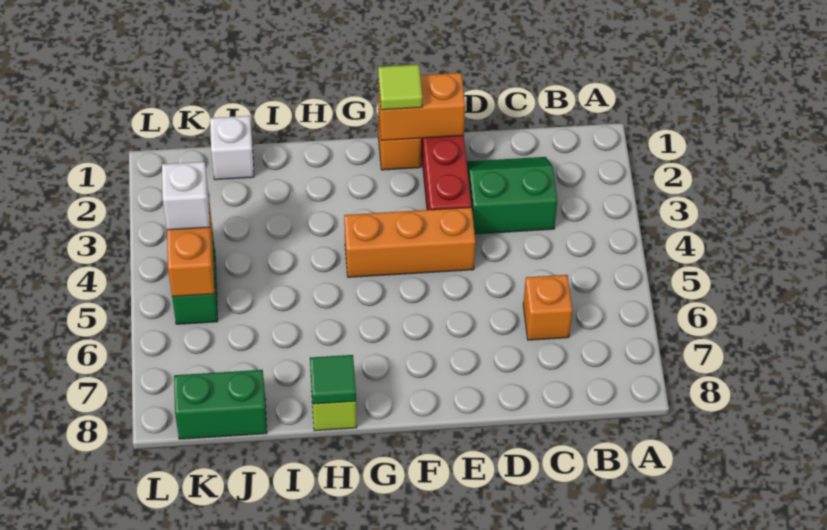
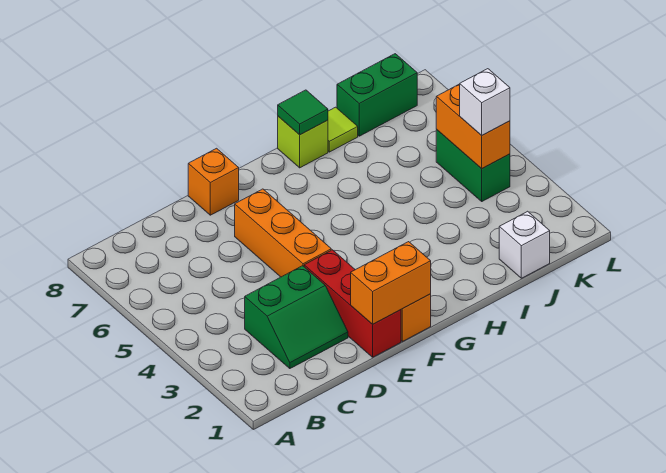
orange 1x1 brick [523,275,572,340] -> orange 1x1 brick moved to [188,148,239,215]
orange 1x3 brick [344,207,476,277] -> orange 1x3 brick turned to [235,189,331,277]
lime 1x1 tile [378,65,422,110] -> lime 1x1 tile moved to [328,107,358,152]

